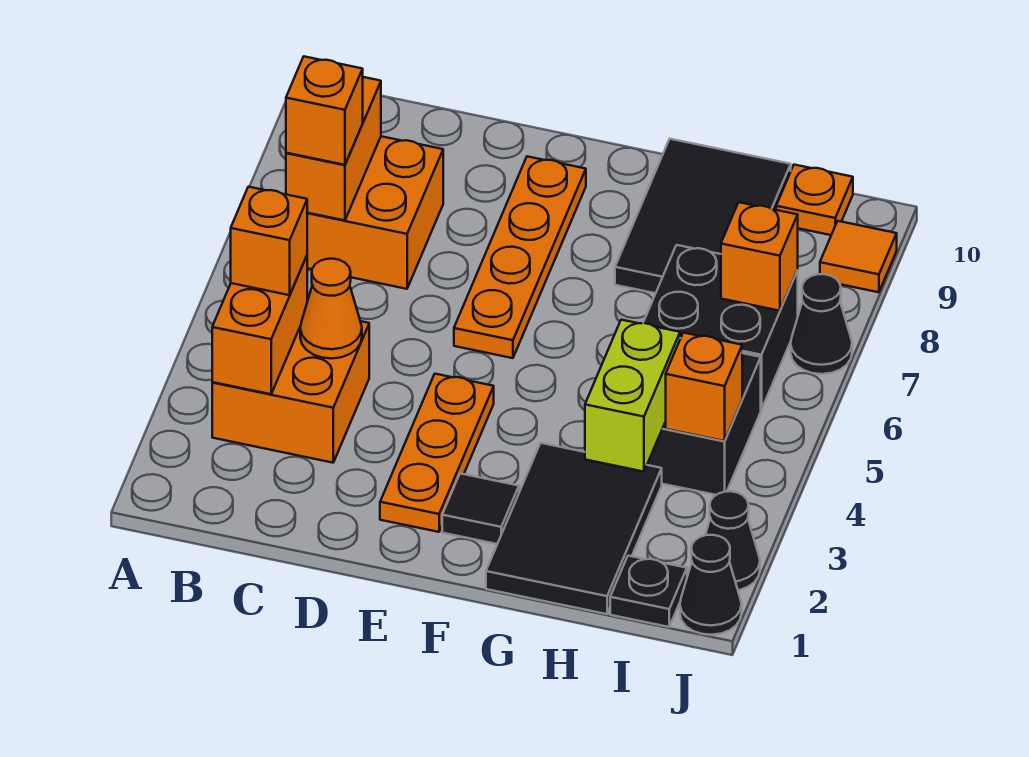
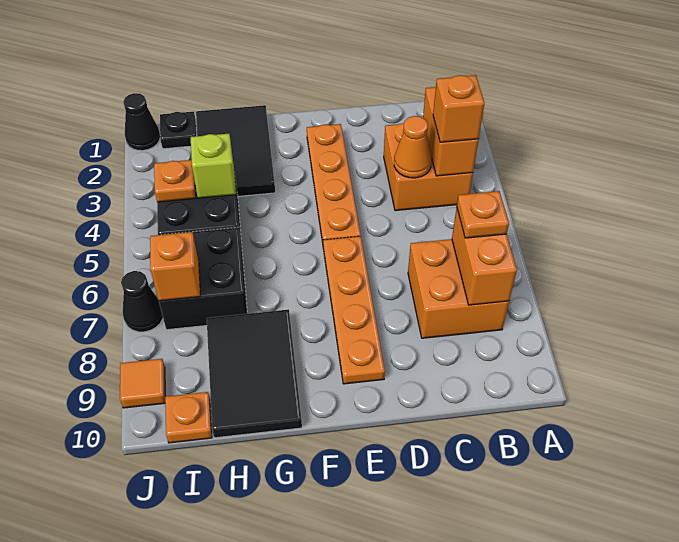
orange 1x1 brick [286,56,363,165] -> orange 1x1 plate [457,191,509,238]
orange 1x3 plate [380,374,494,532] -> orange 1x4 plate [307,124,361,243]
black 1x1 tile [442,474,519,544] -> none
lime 1x2 brick [585,320,680,472] -> lime 1x1 brick [191,134,236,198]
orange 1x1 brick [666,333,742,441] -> orange 1x1 plate [154,160,196,202]
black 1x1 cone [705,491,760,590] -> none

